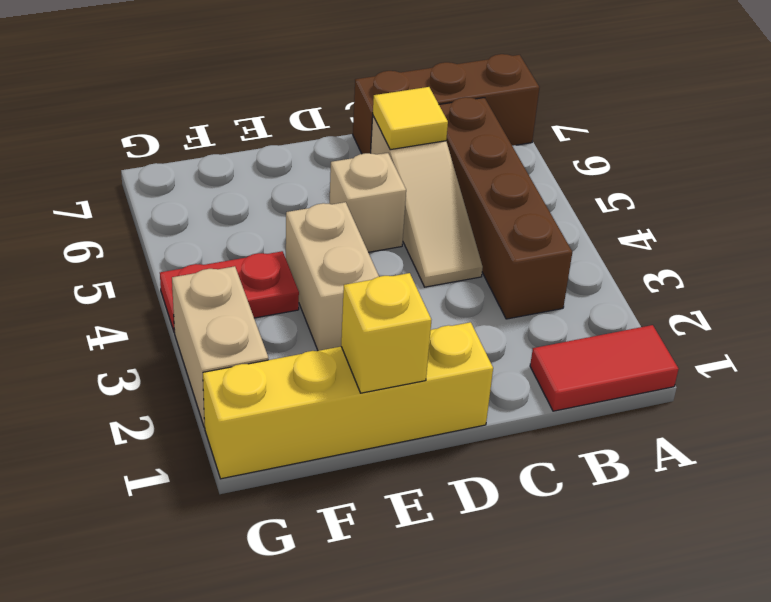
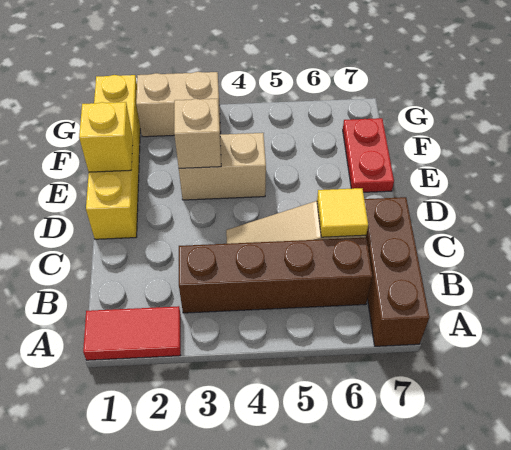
red 1x2 tile [530,325,678,411] -> red 1x2 tile turned to [83,306,181,360]
tan 1x1 brick [329,153,406,252] -> tan 1x1 brick moved to [174,99,221,168]
red 1x2 plate [160,251,299,332] -> red 1x2 plate moved to [343,118,394,192]

